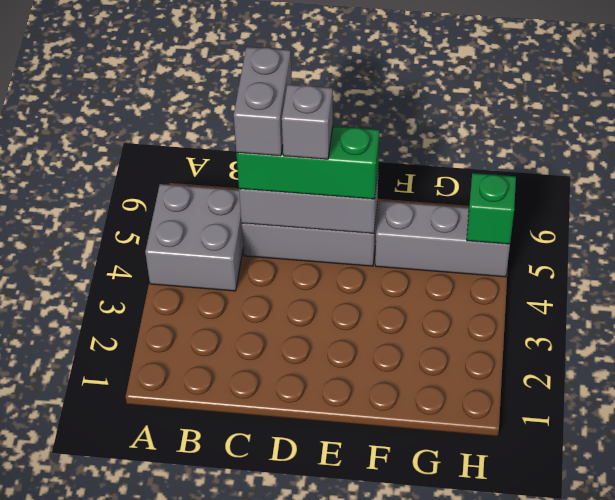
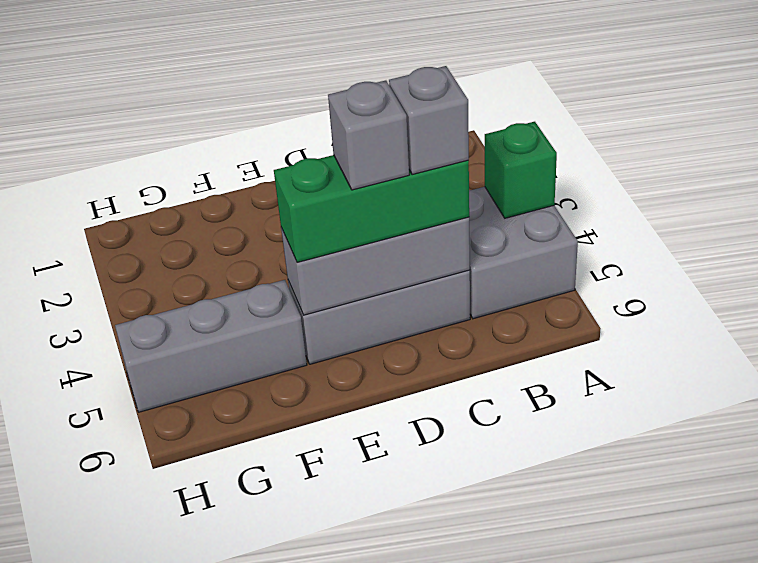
grey 1x2 brick [234,47,292,156] -> grey 1x1 brick [389,66,469,175]
green 1x1 brick [467,173,516,244] -> green 1x1 brick moved to [485,122,557,218]

